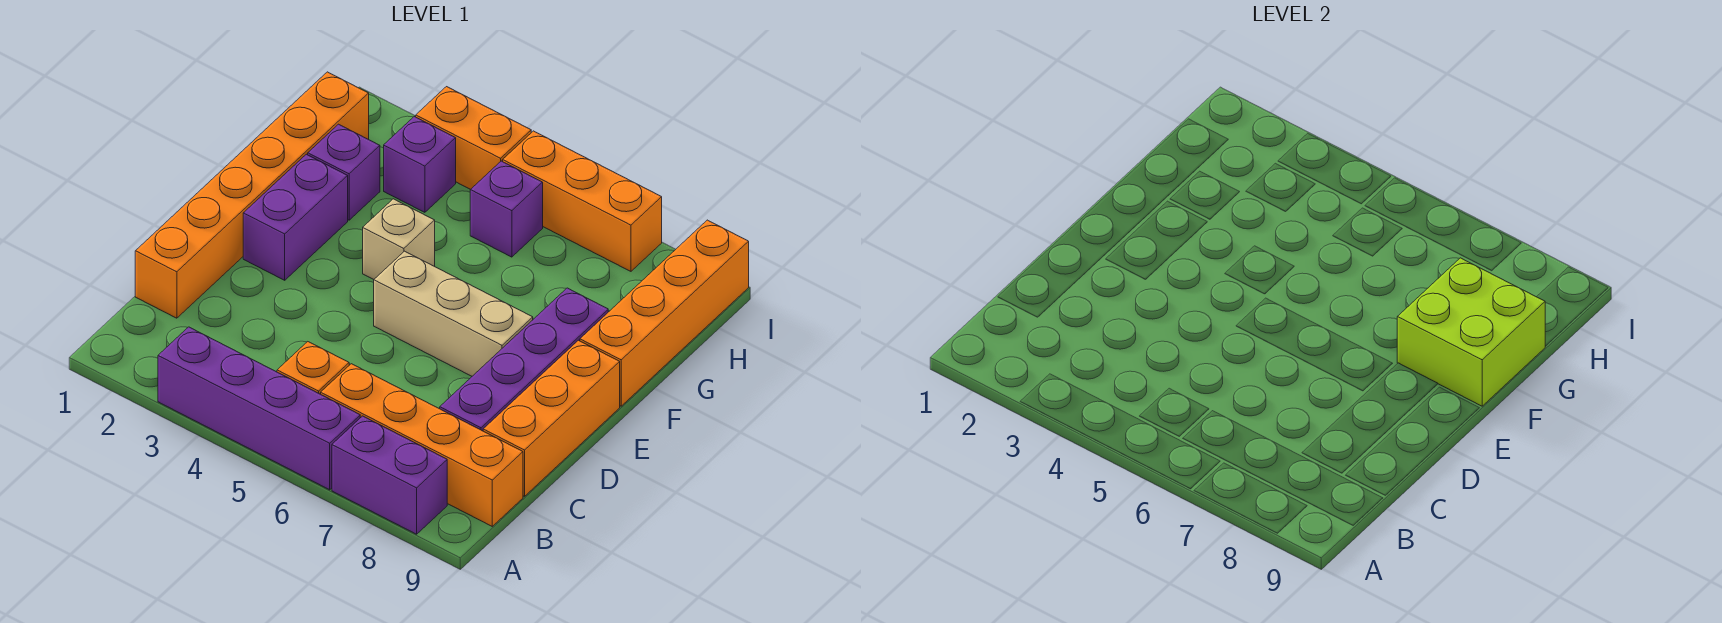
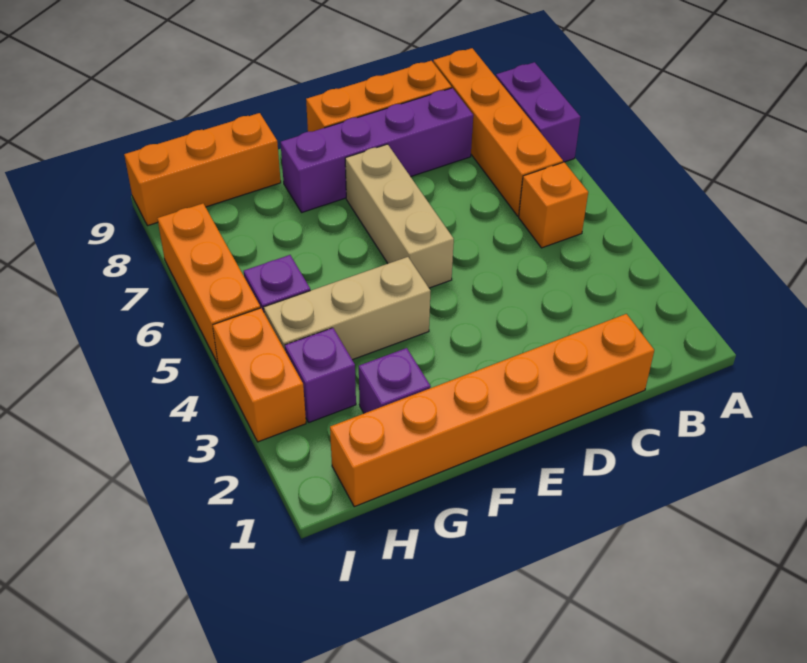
purple 1x4 brick [158,327,360,490] -> none
purple 1x2 brick [243,154,348,280] -> none
tan 1x1 brick [363,199,435,279] -> tan 1x3 brick [264,257,431,360]
lime 2x2 brick [1397,258,1545,406] -> none
orange 1x4 brick [580,220,749,406] -> orange 1x3 brick [124,113,281,226]

